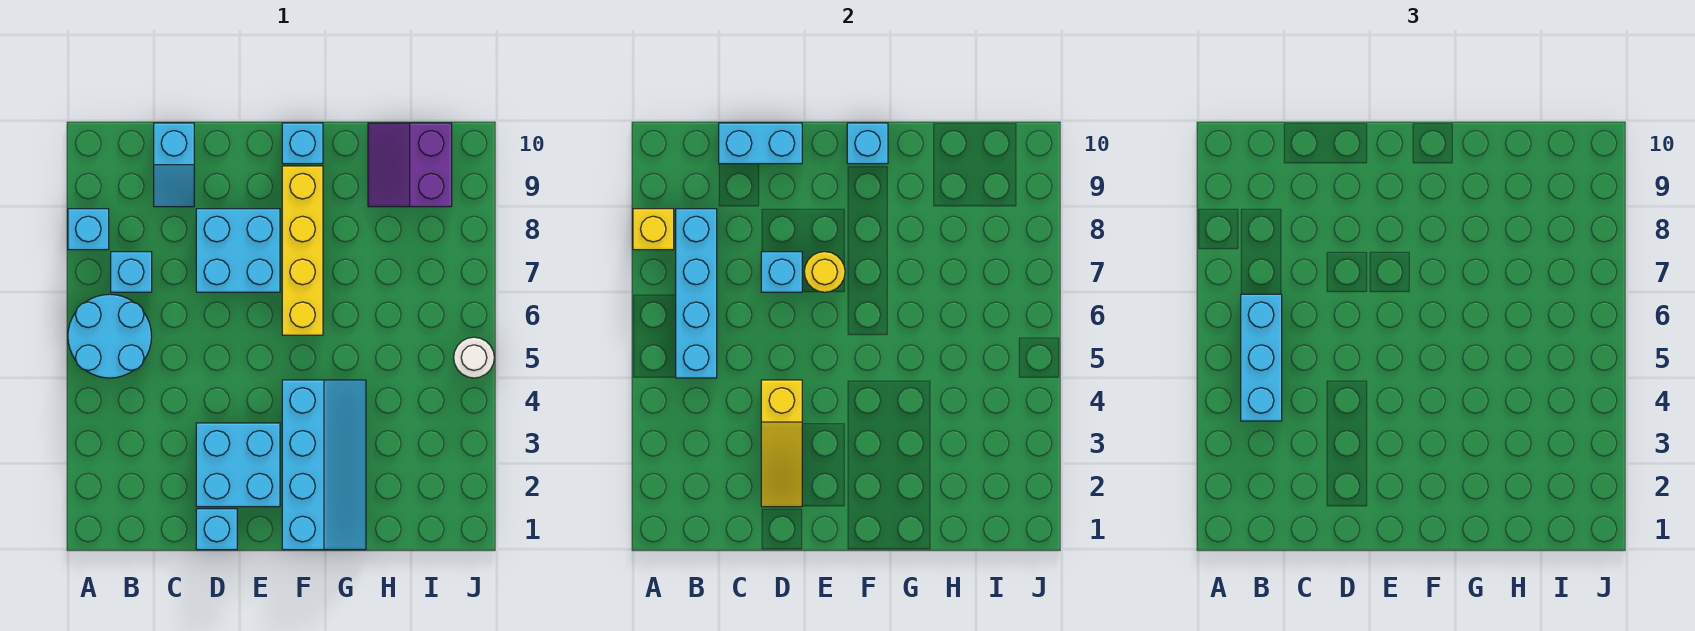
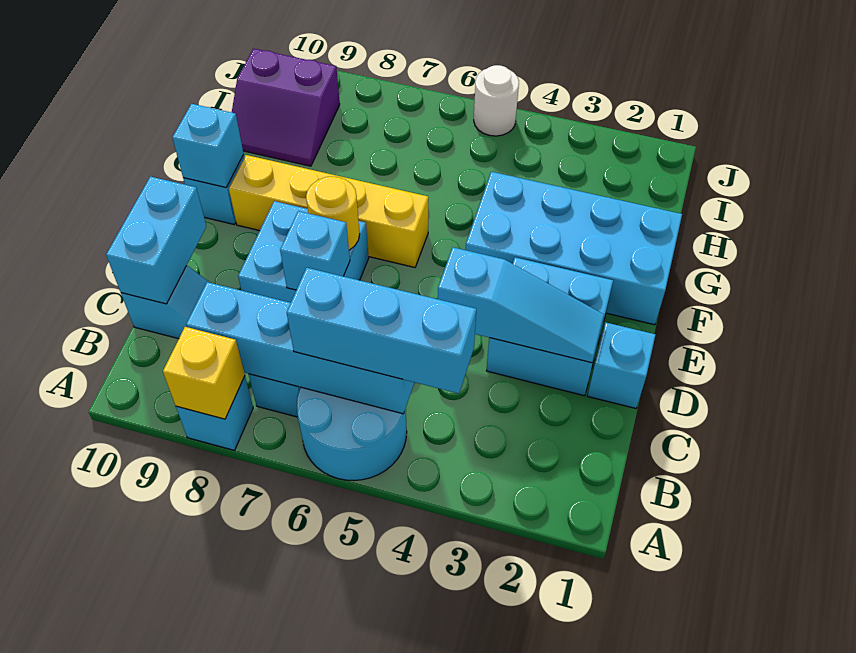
yellow 1x3 slope [761,380,802,507] -> cyan 1x3 slope [438,247,604,363]
cyan 2x4 slope [282,380,366,550] -> cyan 2x4 brick [466,172,682,325]

